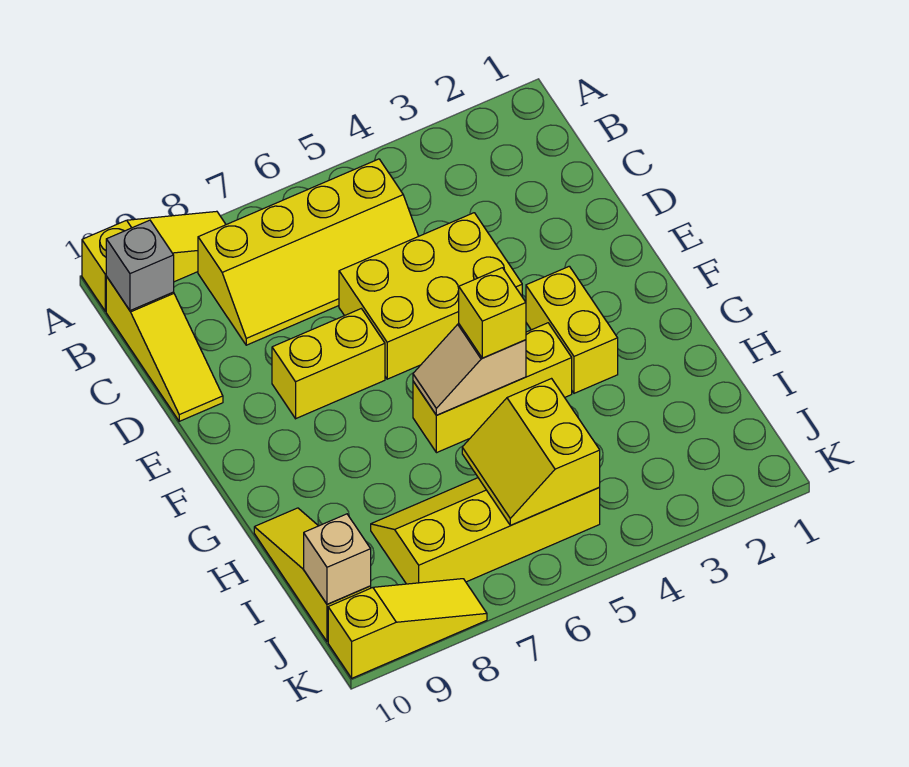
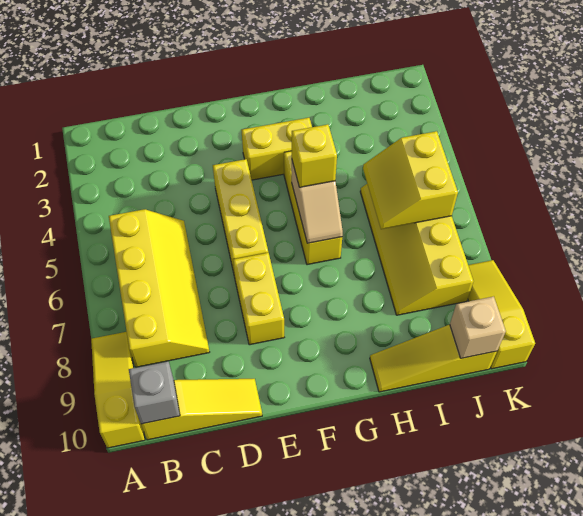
yellow 2x3 brick [339,213,522,379] -> yellow 1x3 brick [213,159,268,277]
yellow 2x2 slope [462,379,600,525] -> yellow 2x2 slope turned to [363,131,458,229]

